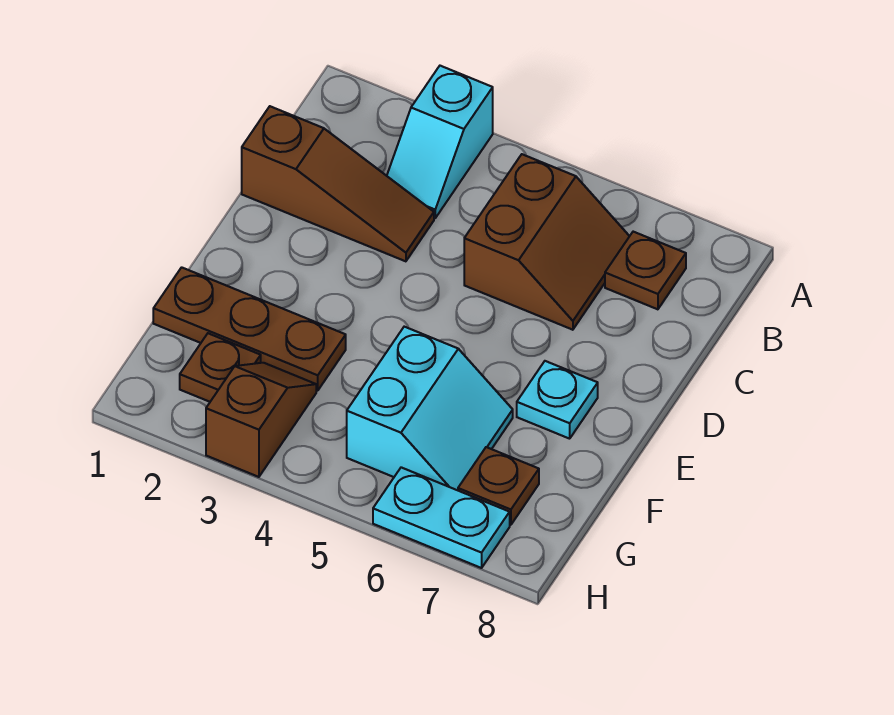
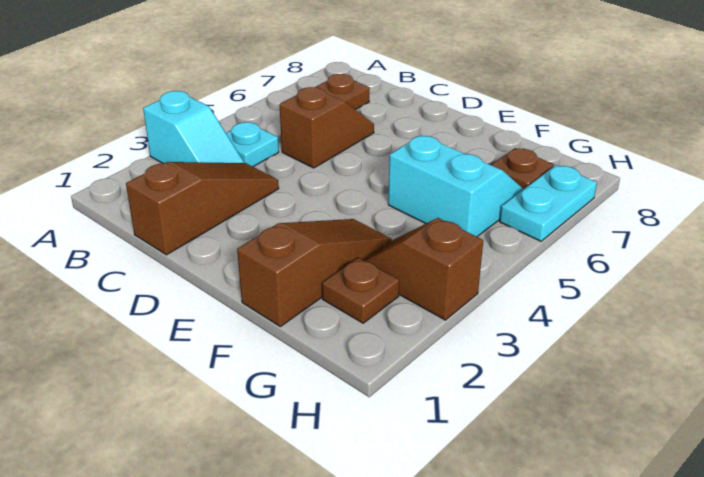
brown 2x2 slope [464,154,629,330] -> brown 1x2 slope [280,87,374,168]
cyan 1x1 plate [517,361,598,439] -> cyan 1x1 plate moved to [226,122,279,167]
brown 1x3 plate [153,267,346,391] -> brown 1x3 slope [237,219,392,326]

